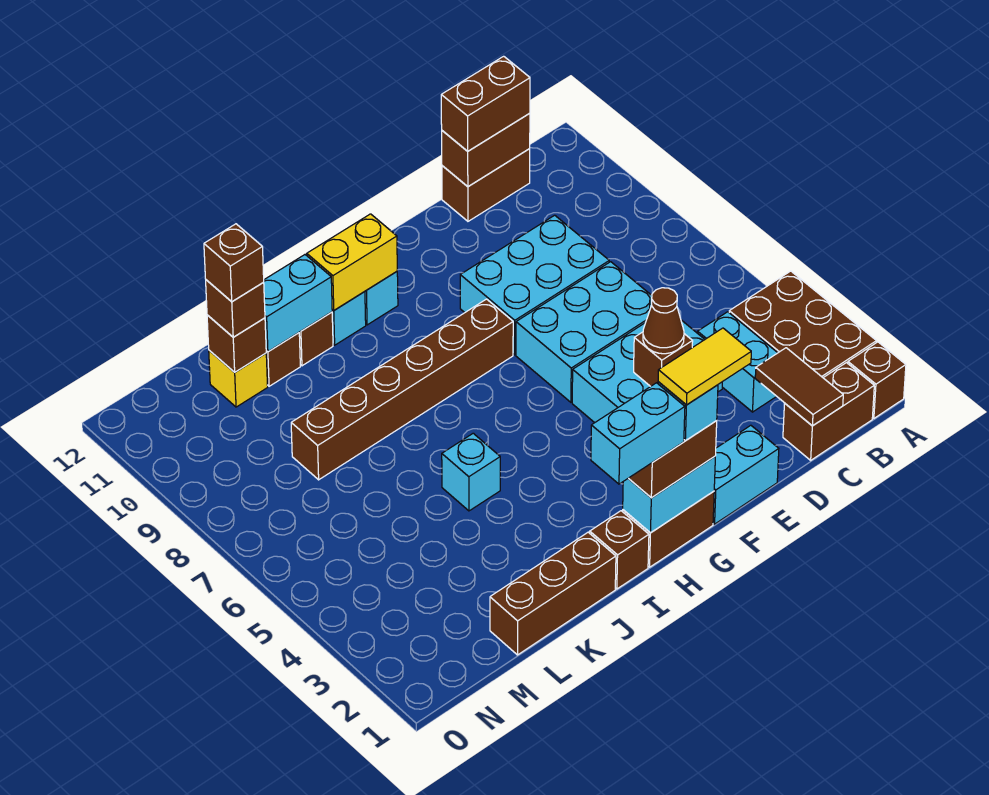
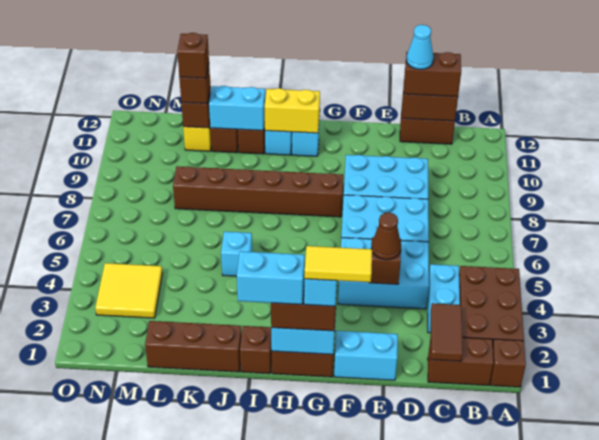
none -> cyan 1x1 cone [406,25,433,69]
none -> yellow 2x2 tile [95,263,162,318]

